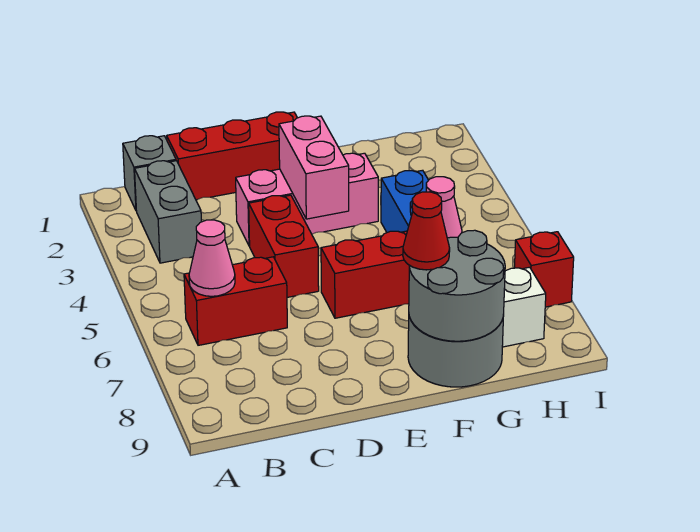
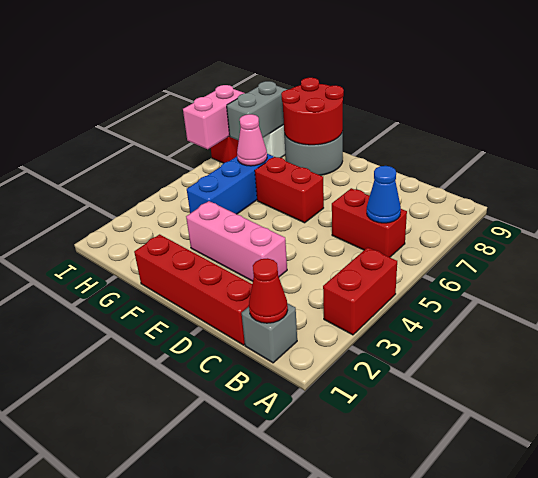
grey 1x2 brick [135,161,201,263] -> grey 1x2 brick moved to [227,81,287,140]
pink 1x1 cone [189,220,235,296] -> blue 1x1 cone [367,166,401,223]
red 1x3 brick [167,112,297,200] -> red 1x4 brick [134,234,252,345]
red 1x2 brick [249,195,319,297] -> red 1x2 brick moved to [323,247,397,335]
pink 1x2 brick [279,116,349,219] -> pink 1x2 brick moved to [183,85,244,149]
grey 2x2 round brick [409,230,505,341] -> red 2x2 round brick [281,78,344,145]
red 1x1 cone [403,192,450,270] -> red 1x1 cone moved to [249,258,288,323]

